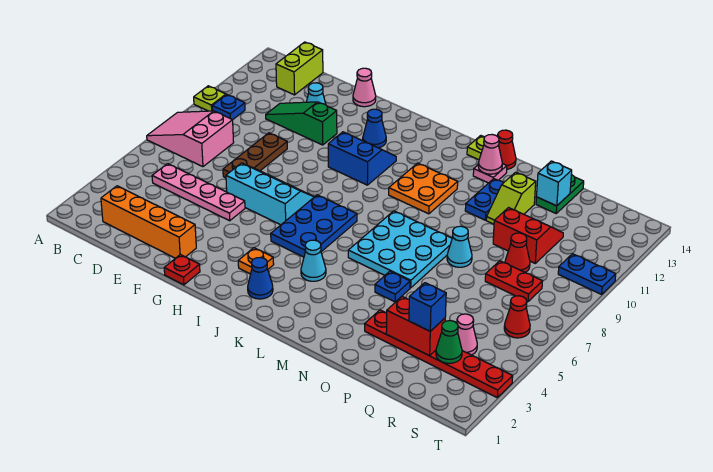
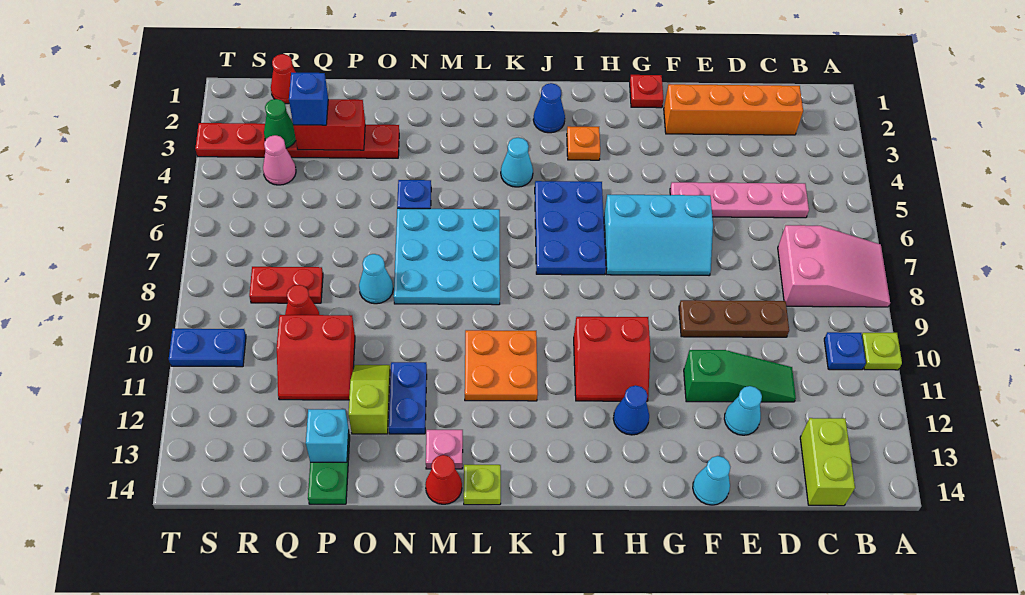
brown 1x3 plate [223,133,287,178] -> brown 1x3 plate turned to [679,300,789,337]
pink 1x1 cone [353,68,376,107] -> cyan 1x1 cone [693,456,730,505]
blue 2x2 slope [328,132,396,185] -> red 2x2 slope [574,317,650,401]
pink 1x1 cone [478,135,502,174] -> none
red 1x1 cone [504,296,530,338] -> red 1x1 cone moved to [271,54,296,104]

